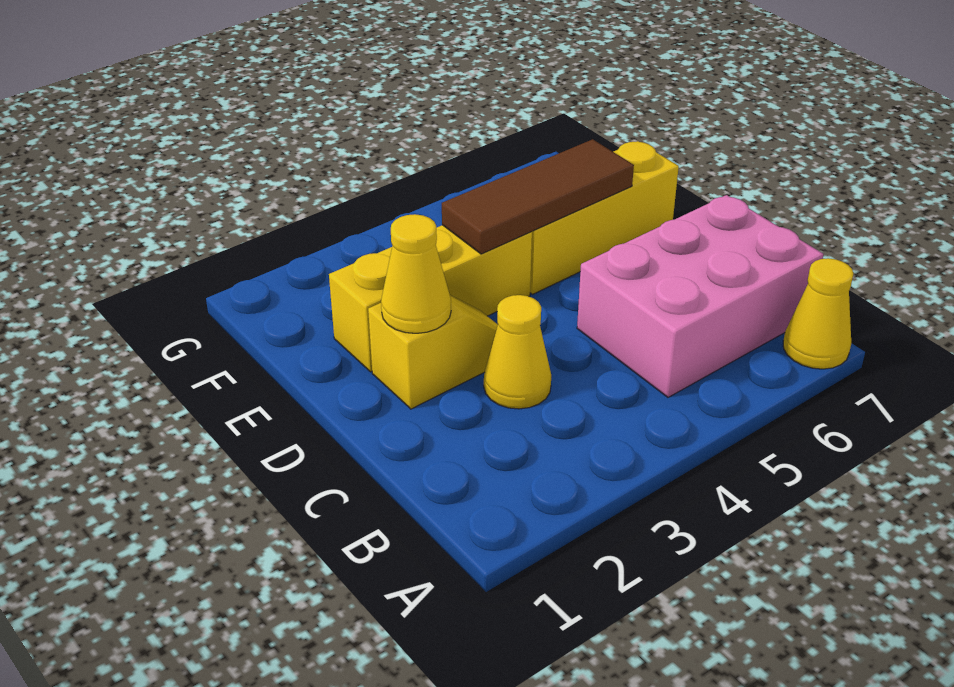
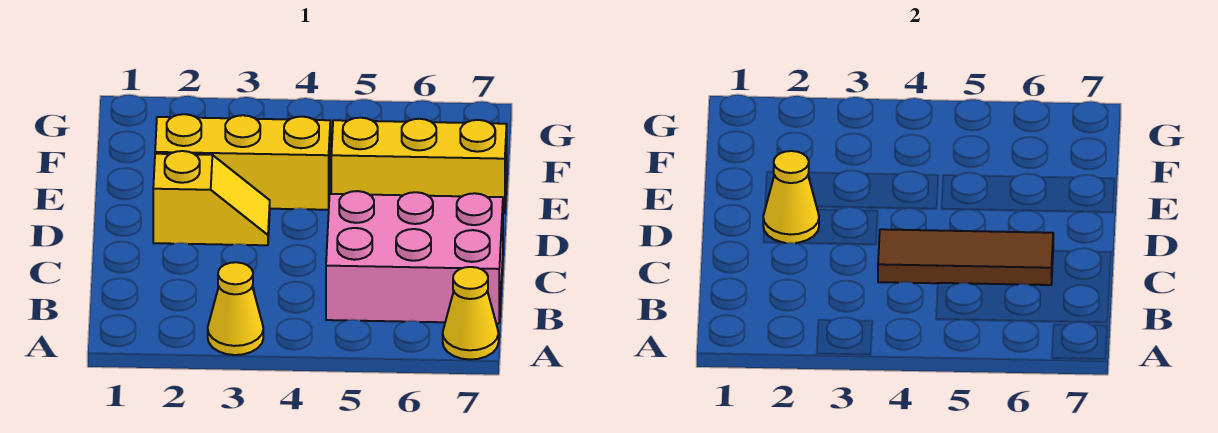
yellow 1x1 cone [484,295,551,409] -> yellow 1x1 cone moved to [208,262,263,355]
brown 1x3 tile [442,139,634,254] -> brown 1x3 tile moved to [878,229,1053,285]

